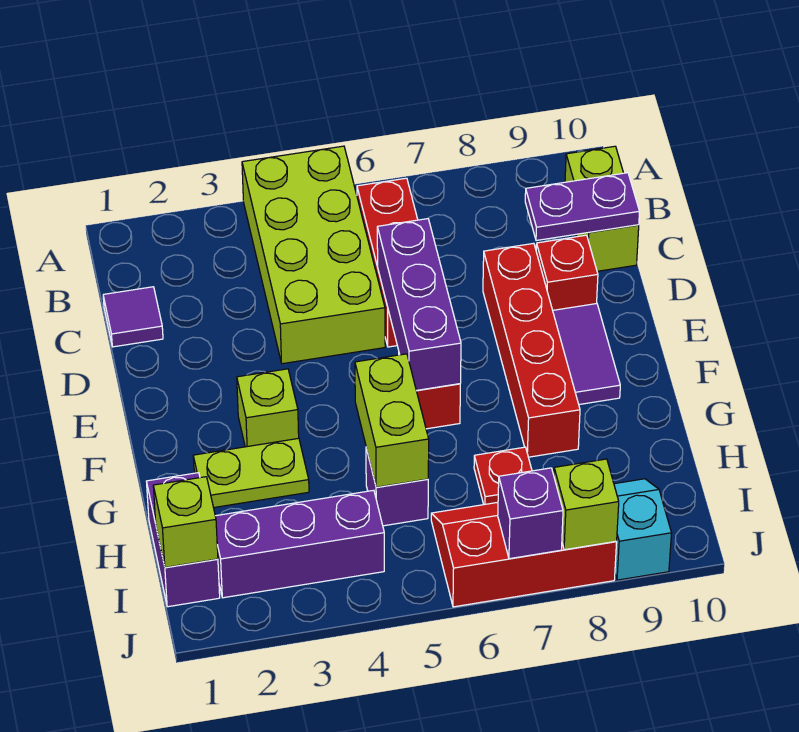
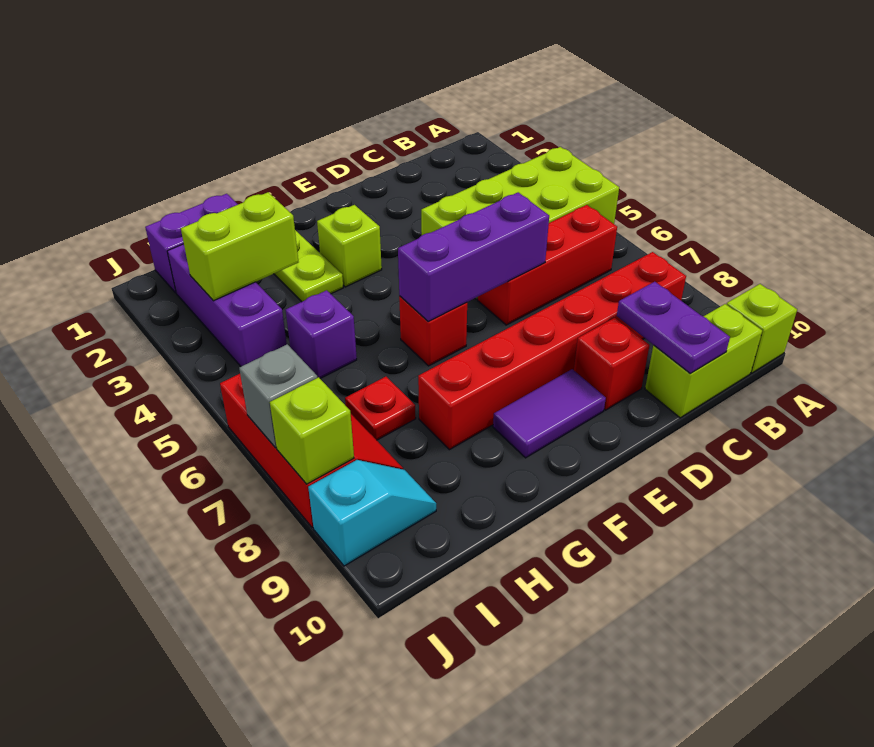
purple 1x1 tile [103,287,163,347] -> none
red 1x4 brick [483,243,580,457] -> red 1x6 brick [418,252,686,450]
lime 1x2 brick [355,354,429,487] -> lime 1x2 brick moved to [181,192,298,301]
lime 1x1 brick [153,477,218,567] -> lime 1x1 brick moved to [727,284,797,373]
purple 1x1 brick [498,468,563,559] -> grey 1x1 brick [239,344,317,448]

